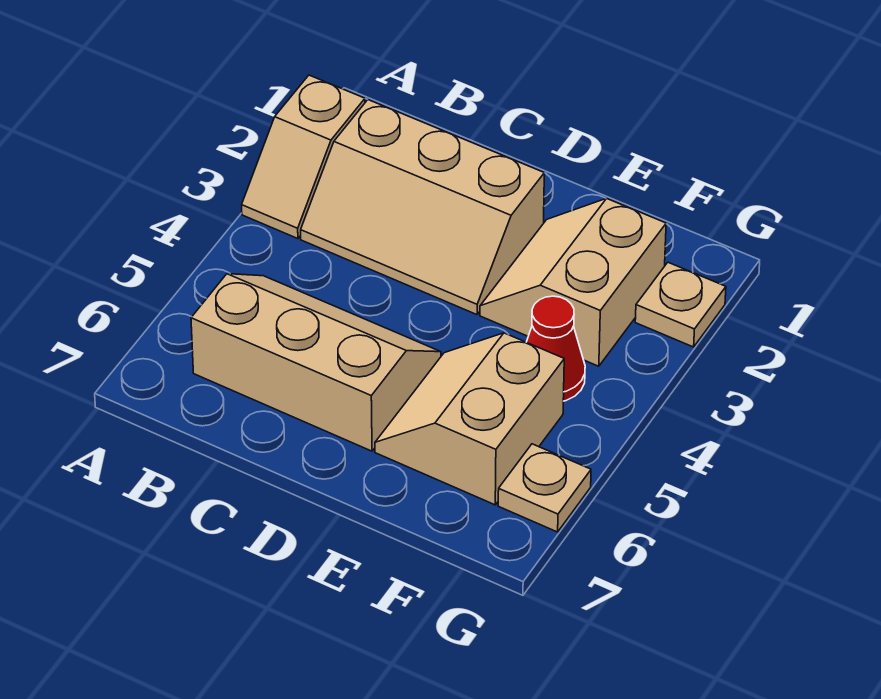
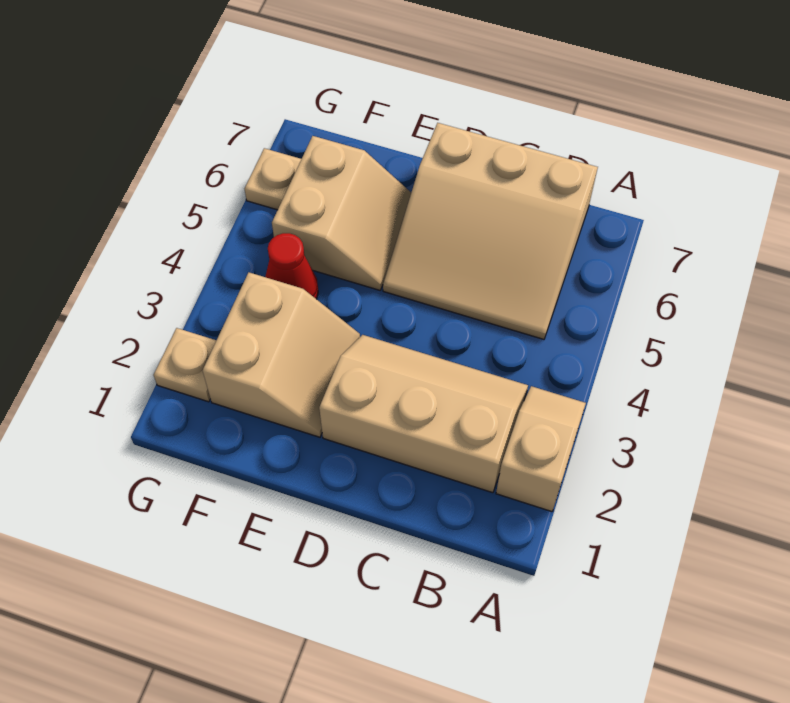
tan 2x3 slope [191,274,441,451] -> tan 3x3 slope [383,123,598,339]

